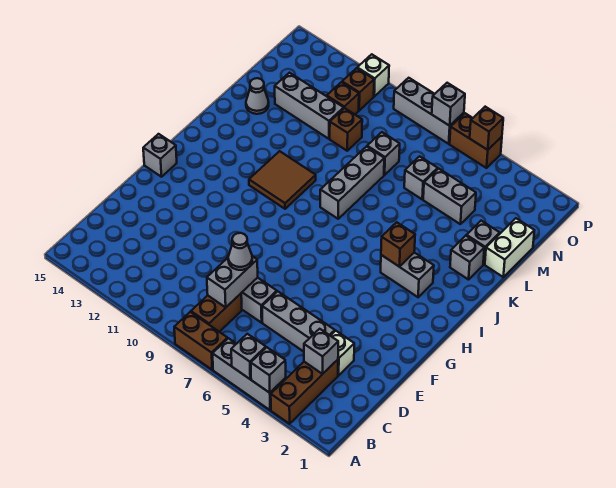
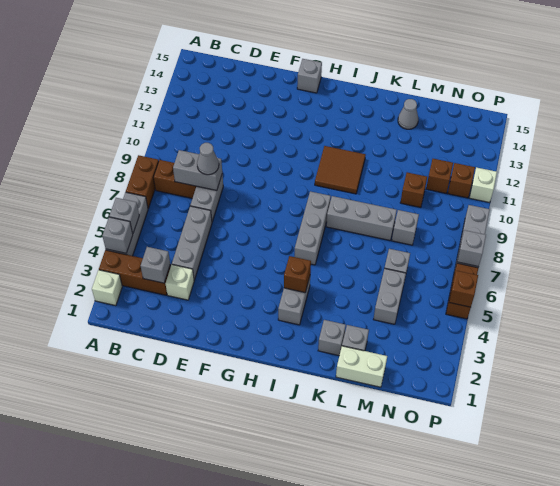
none -> white 1x1 brick [92,270,122,306]
grey 1x3 brick [275,73,344,139] -> grey 1x3 brick moved to [294,191,331,265]

